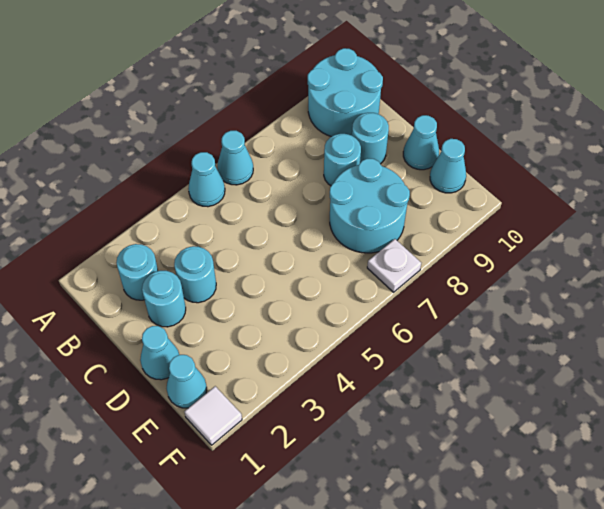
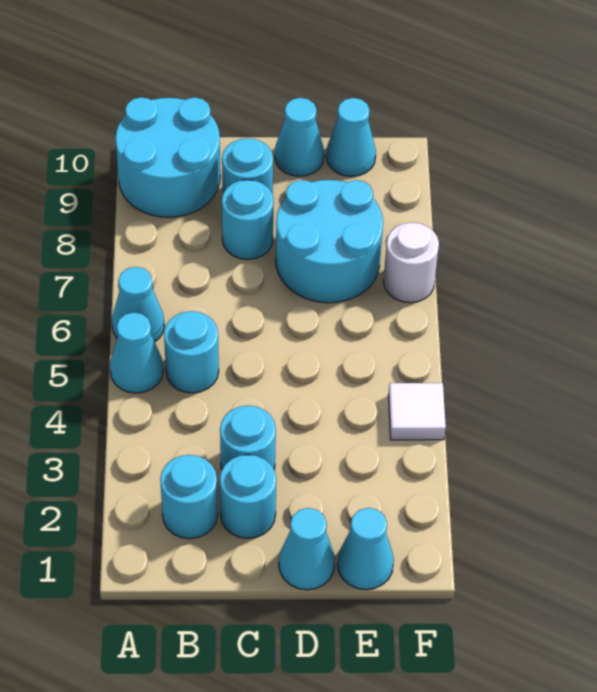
none -> cyan 1x1 round brick [164,311,219,393]
white 1x1 tile [184,386,242,445] -> white 1x1 tile moved to [388,383,446,440]
white 1x1 plate [367,239,421,292] -> white 1x1 round brick [383,222,439,303]

